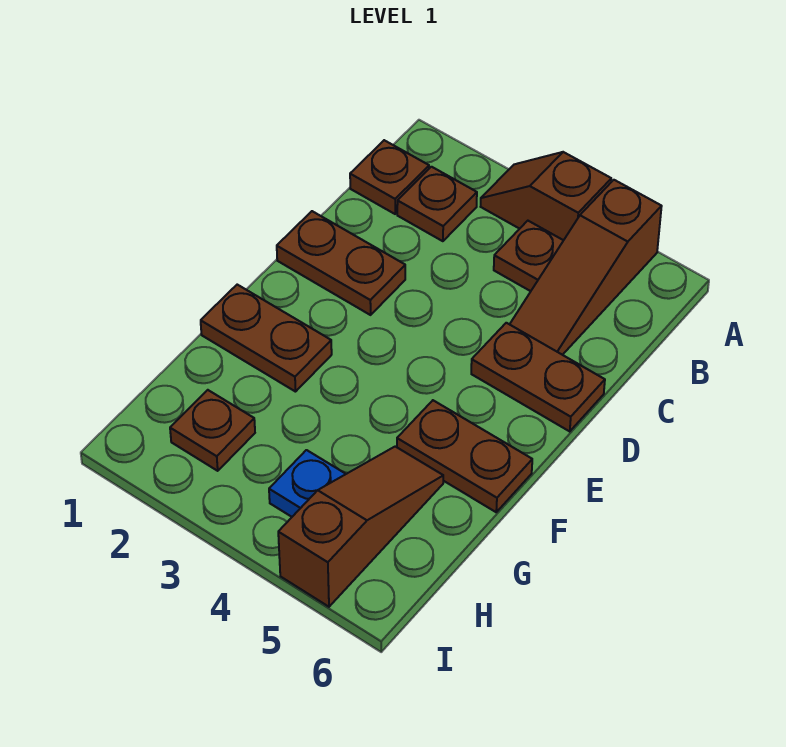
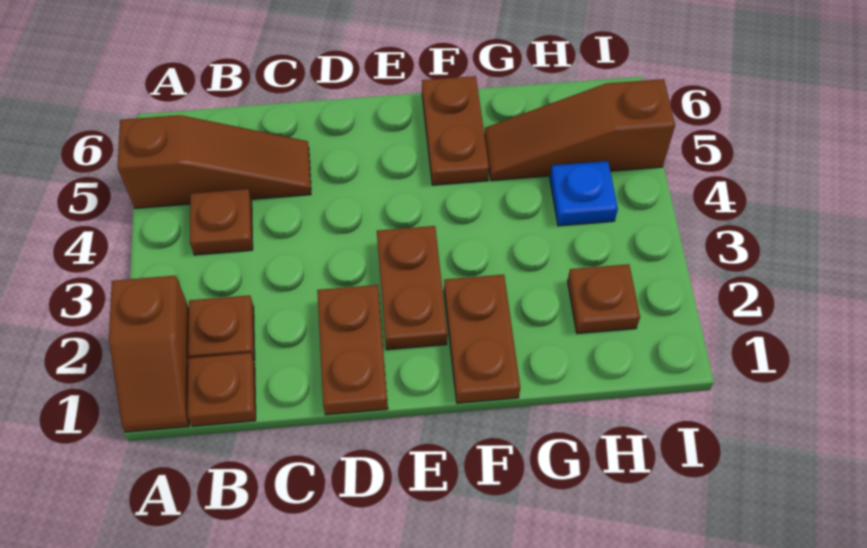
brown 1x2 slope [481,152,611,240] -> brown 1x2 slope moved to [109,276,189,432]
brown 1x2 plate [471,323,605,431] -> brown 1x2 plate moved to [377,226,447,350]

